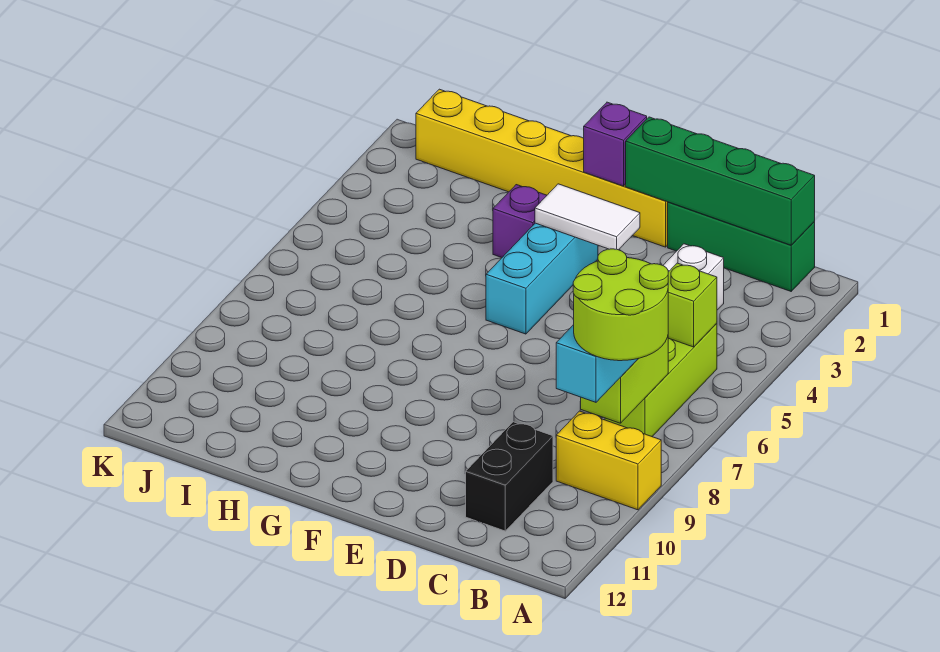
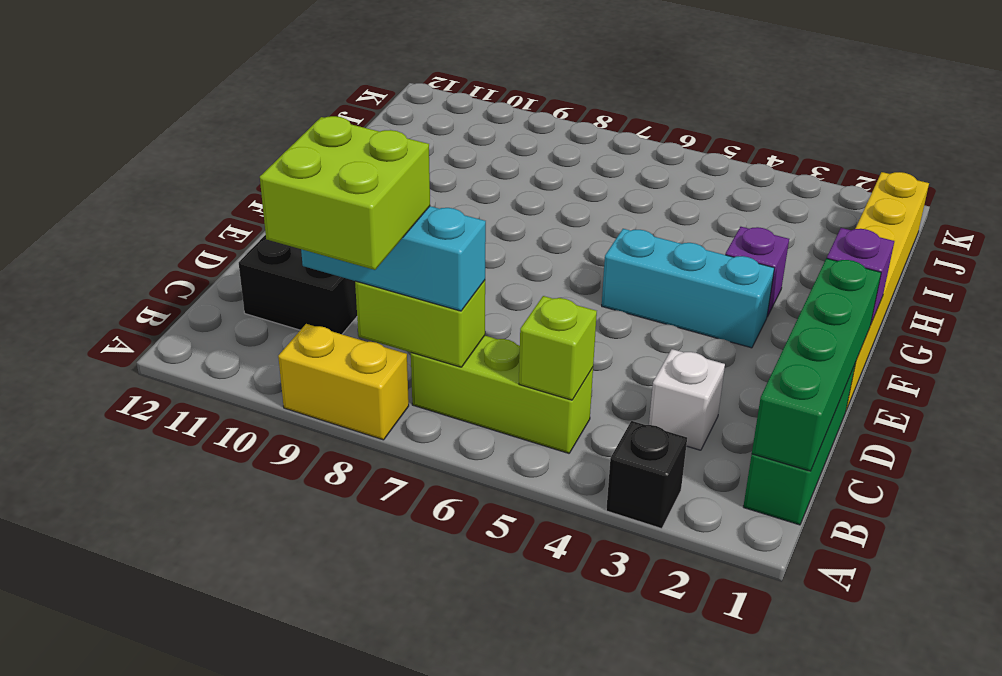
none -> black 1x1 brick [606,421,687,529]
lime 2x2 round brick [573,249,668,361] -> lime 2x2 brick [260,116,430,270]
yellow 1x2 brick [556,411,661,510] -> yellow 1x2 brick turned to [278,324,409,440]
white 1x2 tile [535,184,640,250] -> none

